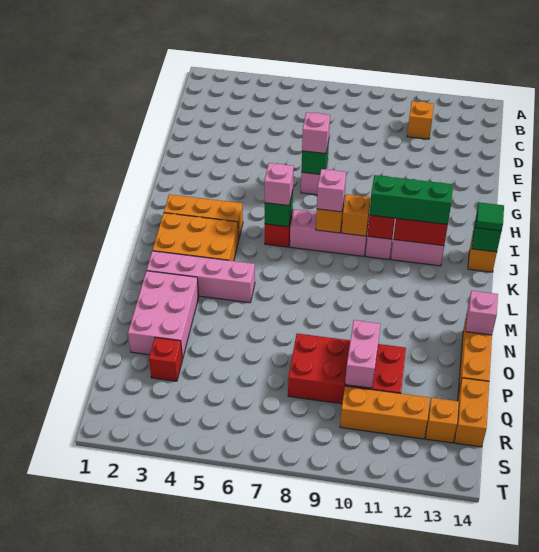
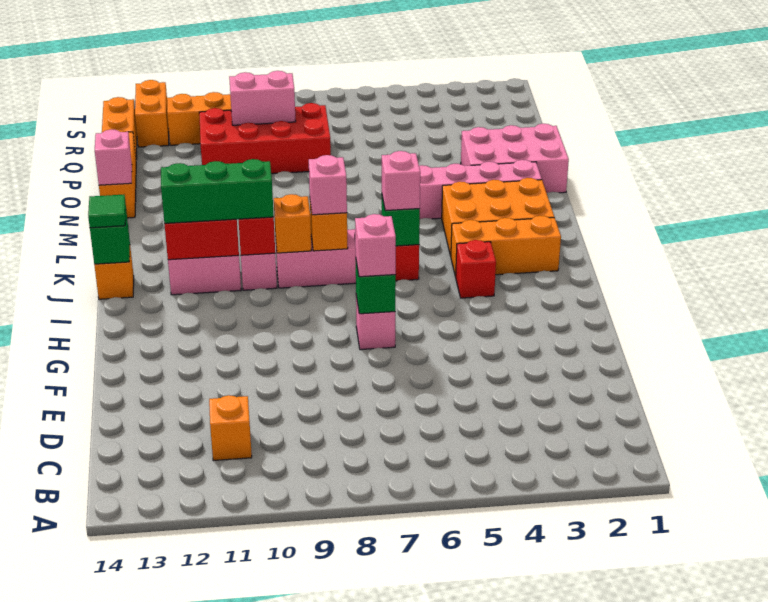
pink 2x3 brick [128,271,199,359] -> pink 2x3 brick turned to [461,124,569,193]
pink 1x2 brick [345,320,380,388] -> pink 1x2 brick turned to [229,71,296,125]
red 1x1 brick [149,337,182,381] -> red 1x1 brick moved to [455,240,496,298]
orange 1x1 brick [426,398,459,443] -> orange 1x2 brick [135,80,169,147]

